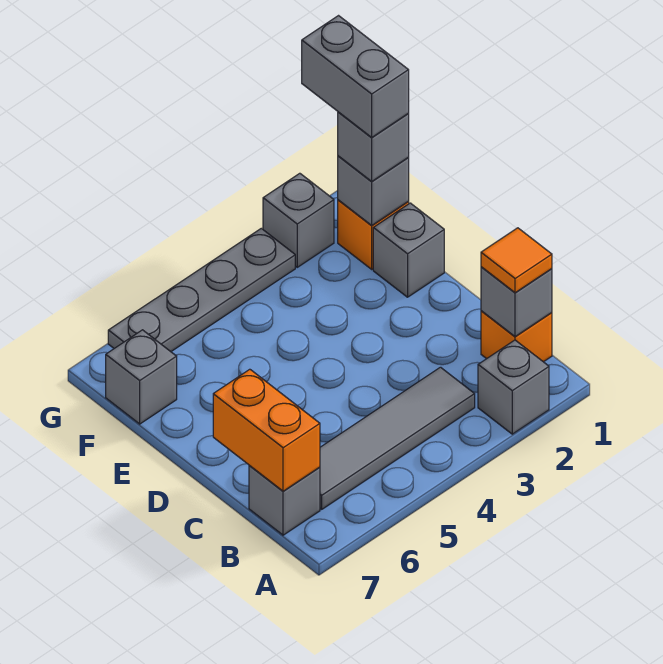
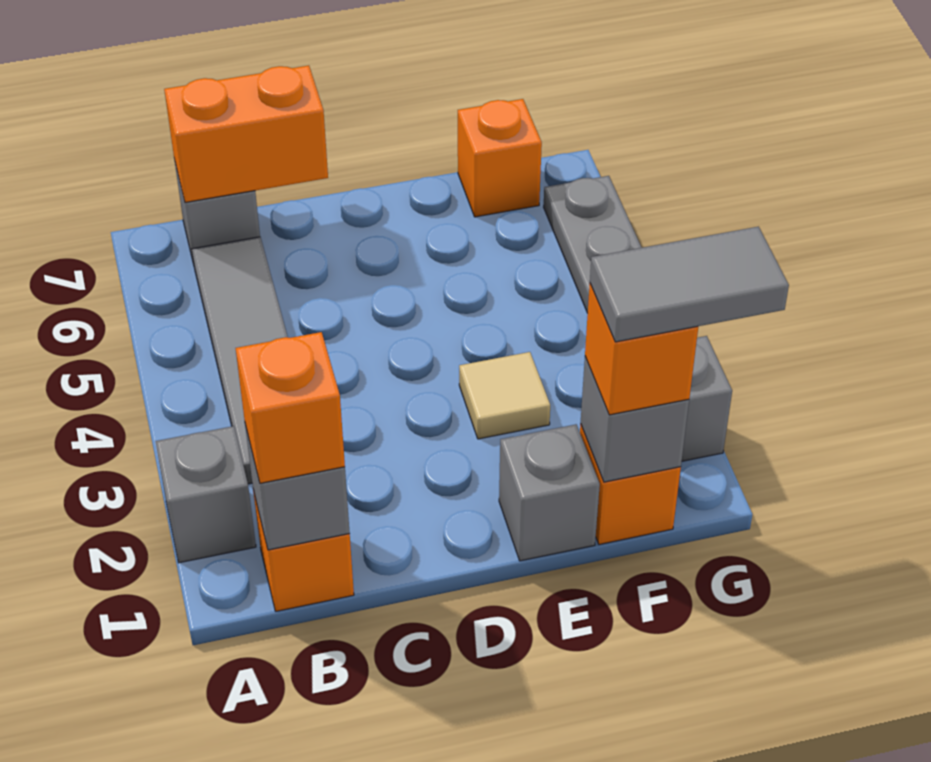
orange 1x1 tile [481,228,552,293] -> orange 1x1 brick [236,332,345,483]
none -> tan 1x1 tile [459,352,550,439]
grey 1x1 brick [338,112,409,182] -> orange 1x1 brick [585,284,698,415]
grey 1x2 brick [302,16,409,138] -> grey 1x2 tile [590,227,789,342]
grey 1x1 brick [106,330,177,424] -> orange 1x1 brick [458,99,542,217]

